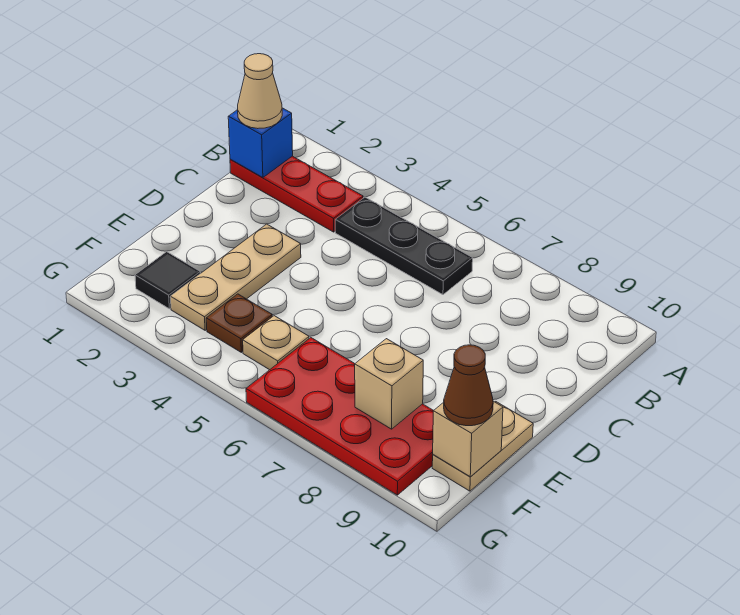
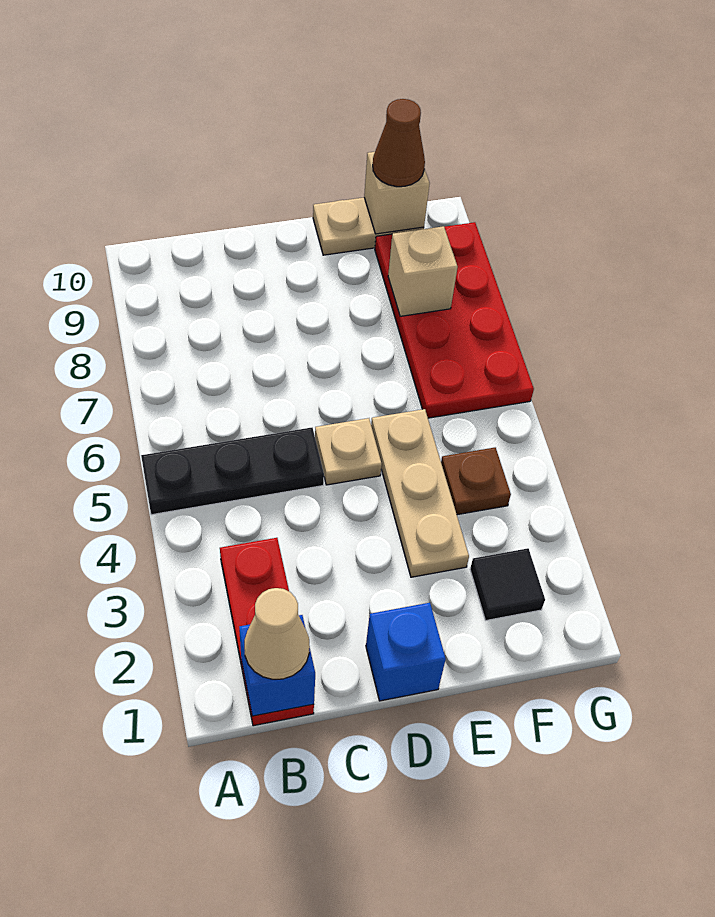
black 1x3 plate [335,197,473,295] -> black 1x3 plate turned to [141,428,324,515]
none -> blue 1x1 brick [366,603,446,701]
tan 1x3 plate [170,224,301,330] -> tan 1x3 plate turned to [371,409,469,577]
tan 1x1 plate [243,316,309,370] -> tan 1x1 plate moved to [315,418,382,485]

